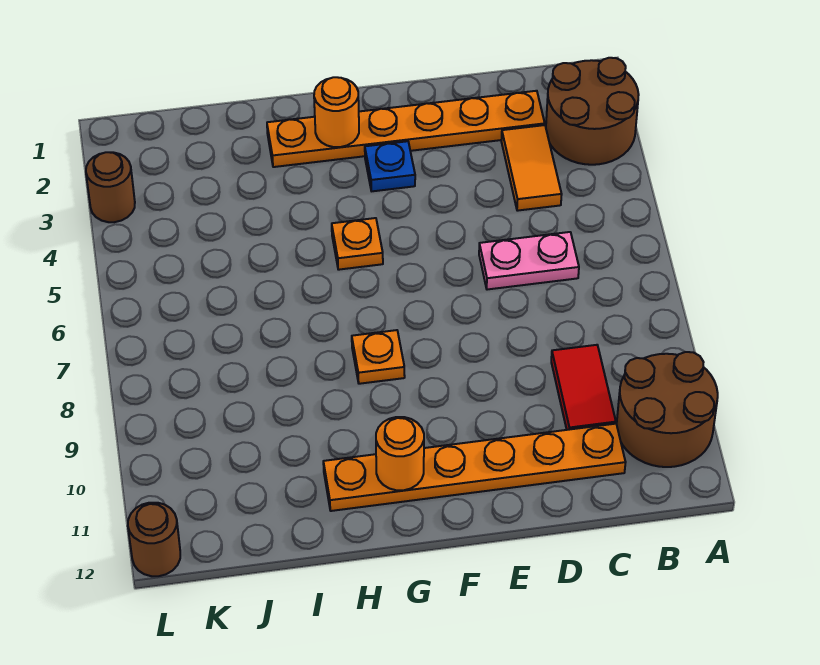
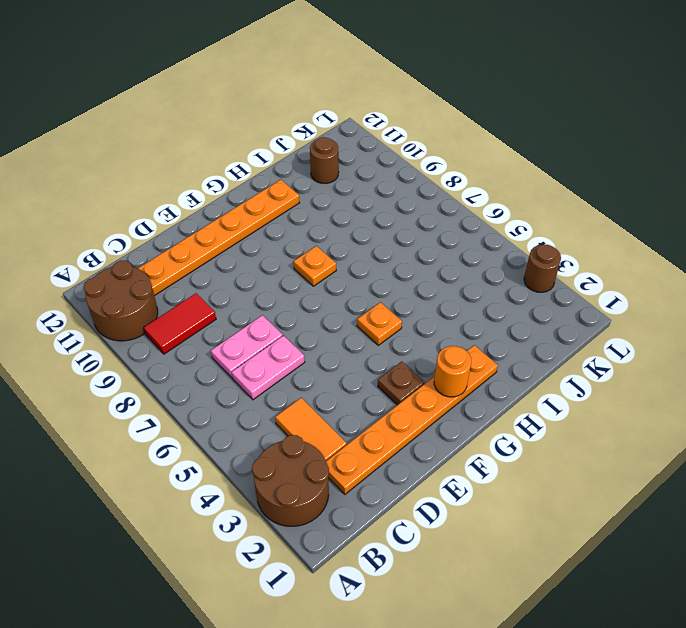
none -> pink 1x2 plate [211,315,283,378]
red 1x2 tile [551,345,616,430] -> red 1x2 tile turned to [144,293,216,354]
blue 1x1 plate [365,141,415,191] -> brown 1x1 plate [378,361,425,405]
orange 1x1 round brick [376,417,424,490] -> none
brown 1x1 round brick [128,503,180,576] -> brown 1x1 round brick moved to [310,137,339,184]

